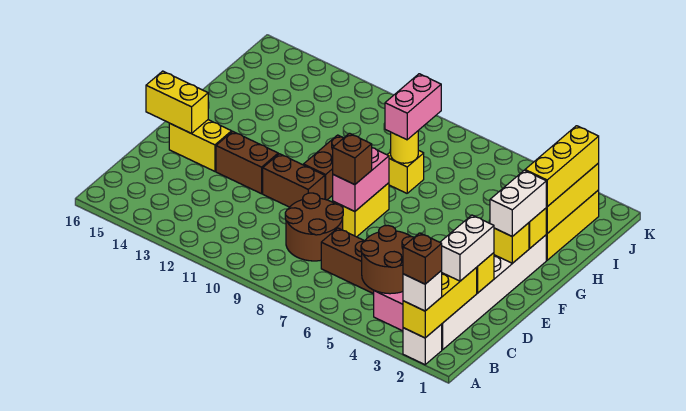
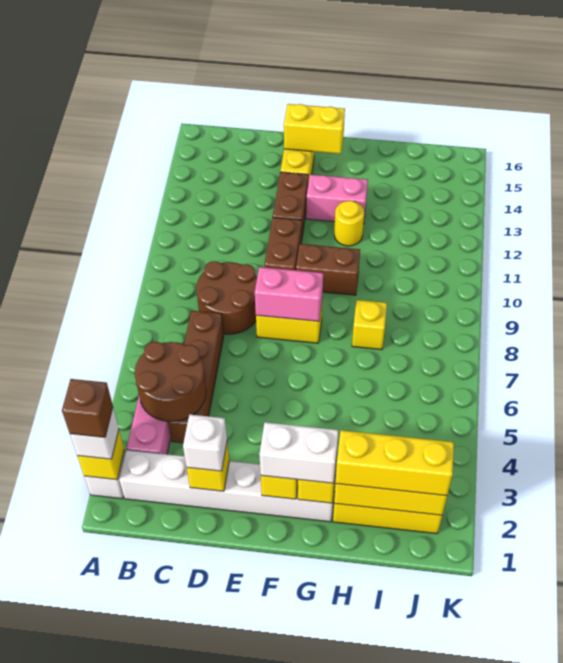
yellow 1x3 brick [403,268,477,338] -> yellow 1x1 brick [77,431,124,480]
white 1x2 brick [440,215,494,281] -> white 1x1 brick [183,414,227,471]
brown 1x1 brick [333,133,372,185] -> none
yellow 1x2 brick [146,71,208,134] -> yellow 1x2 brick turned to [284,104,345,154]
yellow 1x1 round brick [391,131,418,163] -> yellow 1x1 round brick moved to [334,201,364,246]
pink 1x2 brick [385,74,441,140] -> pink 1x2 brick moved to [306,175,368,224]

